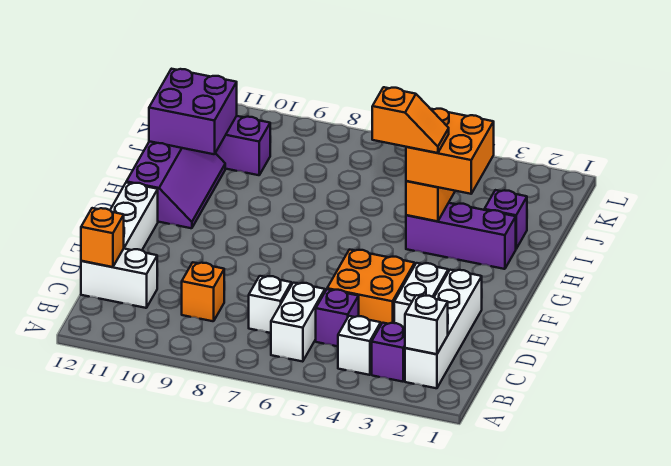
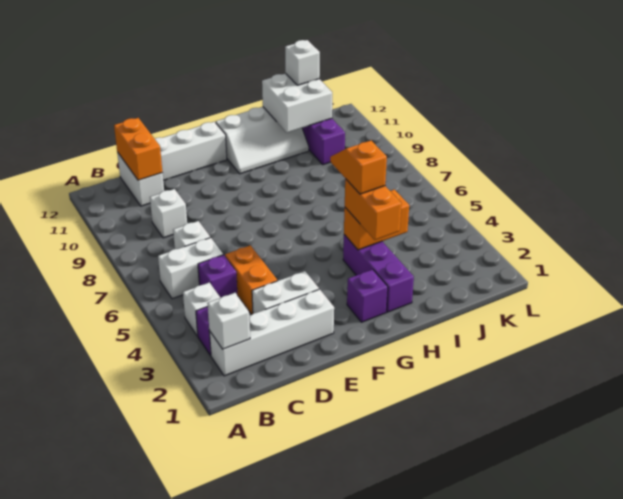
orange 1x1 brick [182,262,224,321] -> white 1x1 brick [150,189,187,238]
orange 1x1 brick [81,208,124,267] -> orange 1x2 brick [114,118,162,180]
orange 2x2 brick [327,250,415,324] -> orange 1x2 brick [225,245,277,314]
purple 2x3 slope [126,141,225,228] -> white 2x3 slope [216,107,309,174]
orange 2x2 brick [406,109,494,194] -> orange 1x2 brick [345,179,401,240]
orange 1x2 slope [372,87,449,153] -> orange 1x2 slope turned to [330,141,387,194]
purple 1x1 brick [484,190,527,249] -> purple 1x1 brick moved to [347,269,388,322]
purple 2x2 brick [149,69,237,154] -> white 2x2 brick [262,73,332,133]
none -> white 1x1 brick [285,40,320,85]

